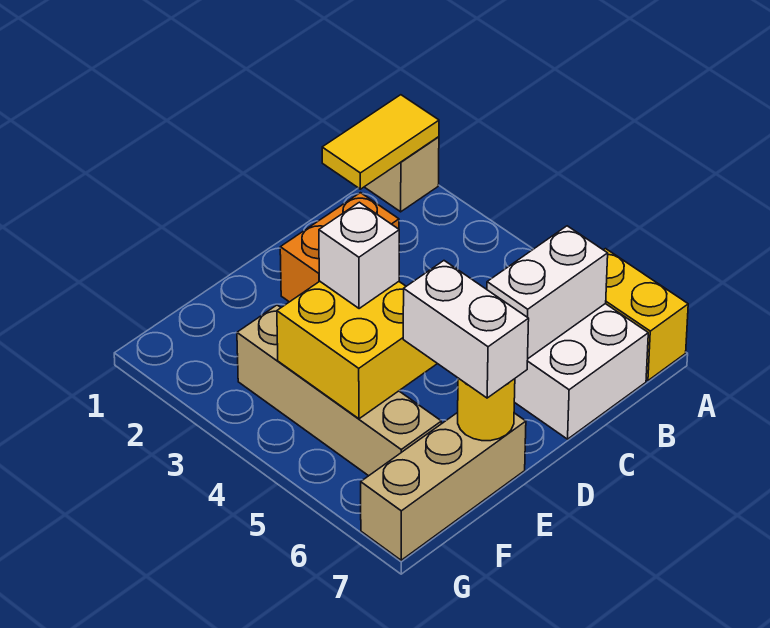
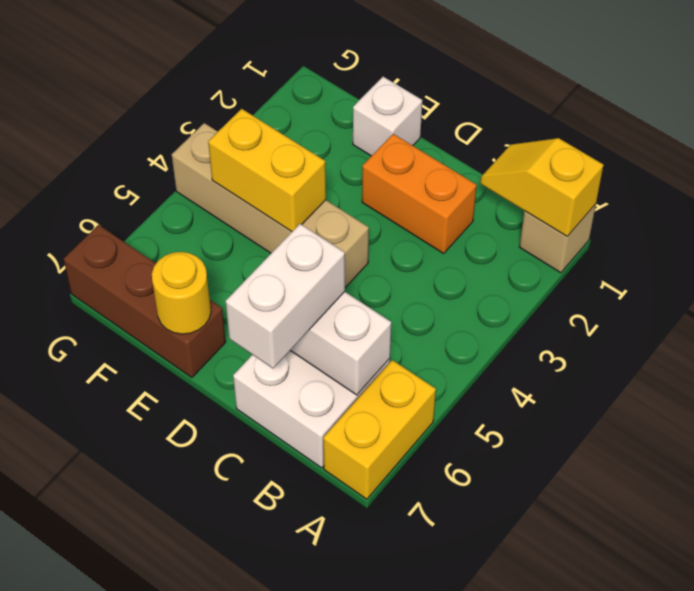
yellow 1x2 tile [322,95,439,189] -> yellow 1x2 slope [480,138,603,236]
yellow 2x2 brick [277,281,437,419] -> yellow 1x2 brick [208,109,326,232]
white 1x1 brick [319,202,399,309] -> white 1x1 brick moved to [353,77,422,156]
white 1x2 brick [403,261,529,398] -> white 1x2 brick moved to [226,224,345,368]
tan 1x3 brick [361,412,526,560] -> brown 1x3 brick [64,225,226,378]
tan 1x4 brick [237,305,441,476] -> tan 1x4 brick turned to [172,123,369,288]

